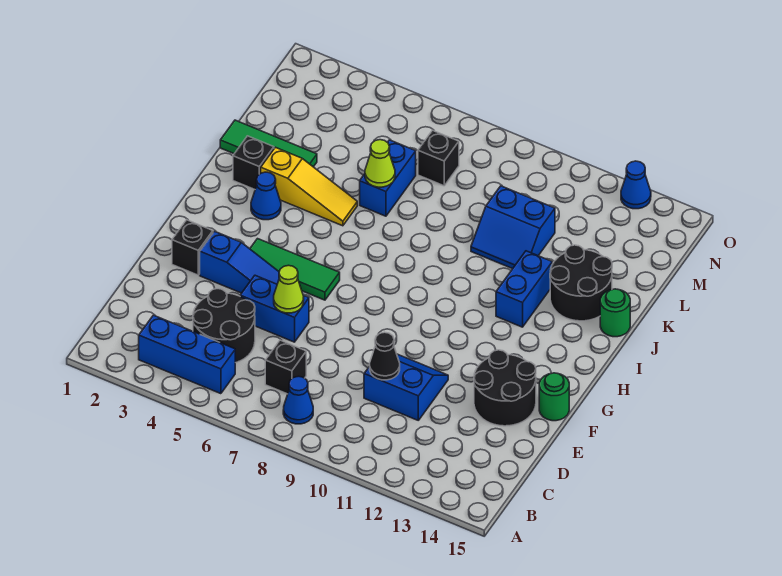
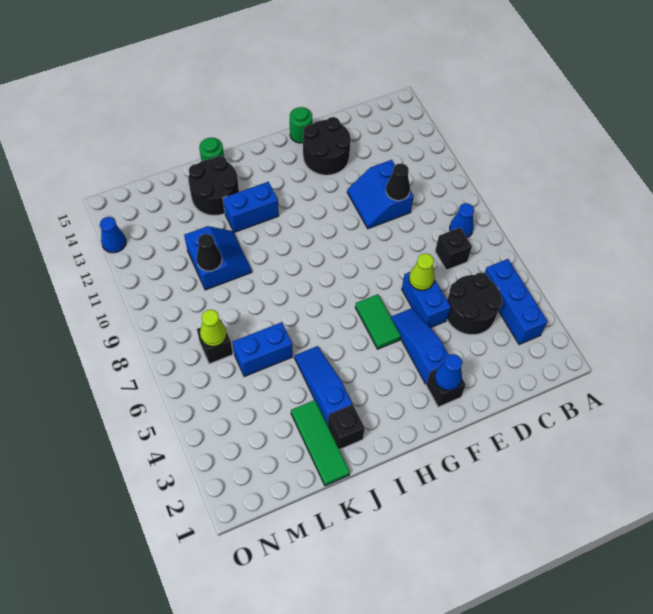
green 1x3 tile [250,239,340,300] -> green 1x2 tile [355,294,401,349]
blue 1x1 cone [251,172,281,220] -> blue 1x1 cone moved to [435,354,462,391]
yellow 1x3 slope [261,147,357,226] -> blue 1x3 slope [294,346,352,425]
lime 1x1 cone [365,140,395,187] -> lime 1x1 cone moved to [200,310,227,346]
none -> black 1x1 cone [196,234,222,271]

